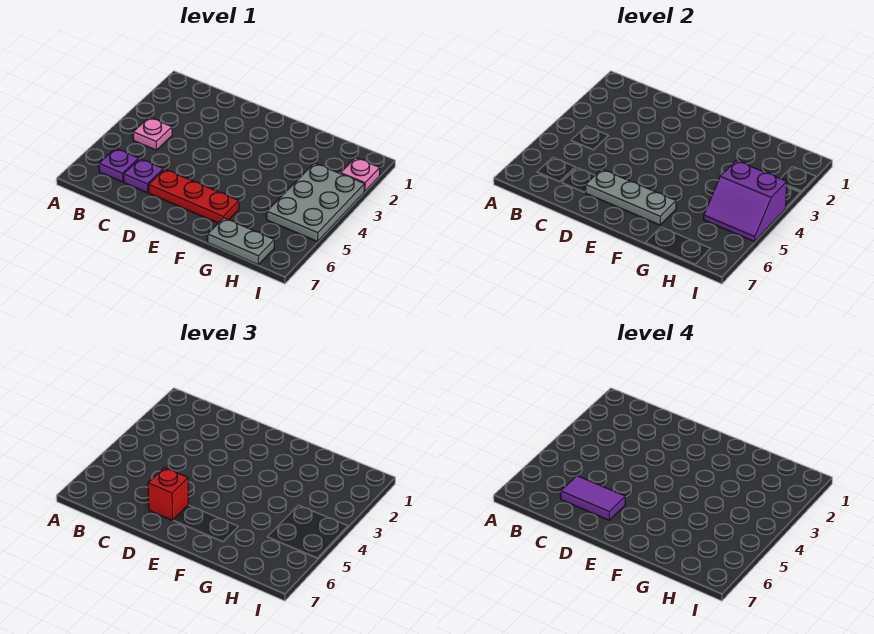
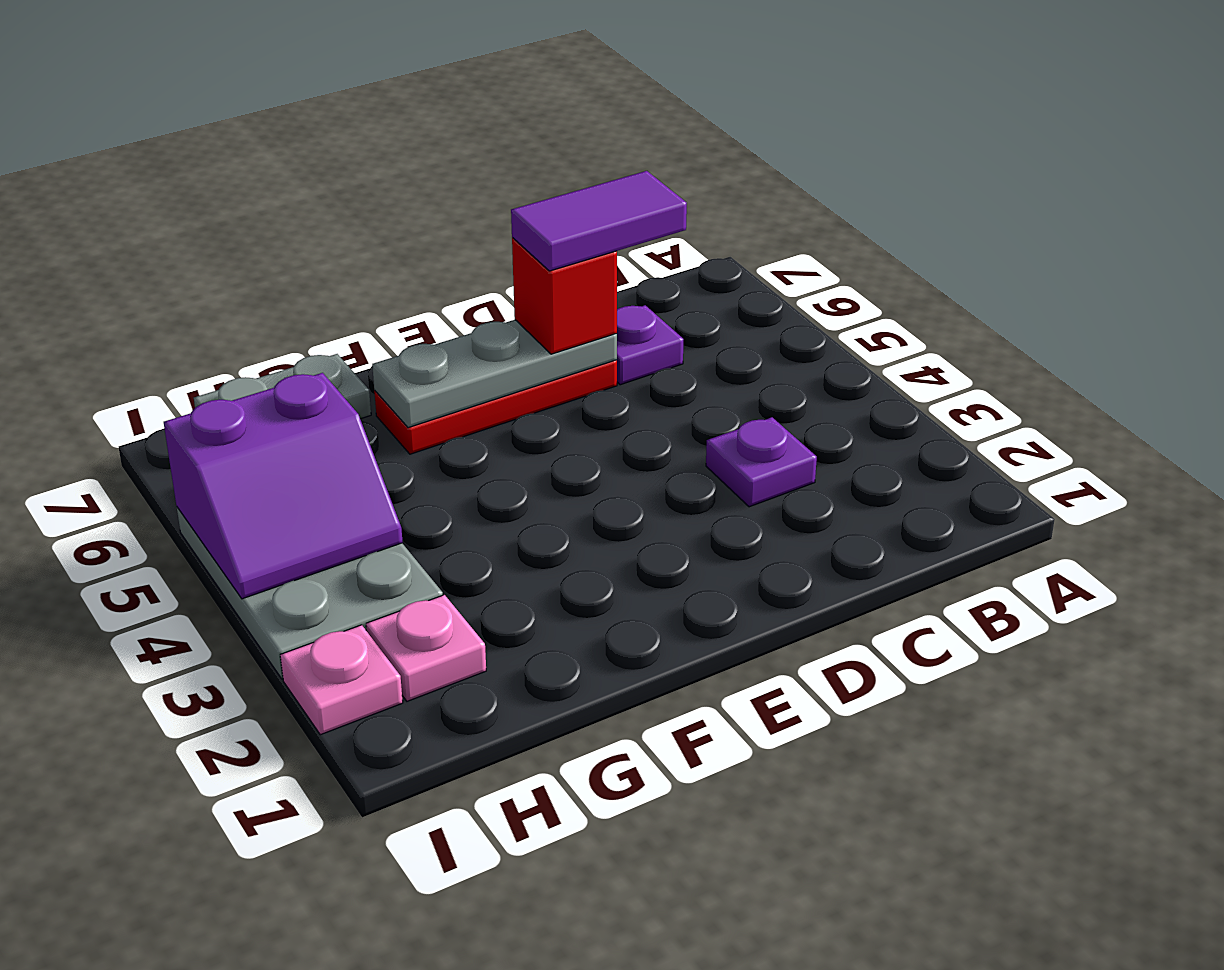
pink 1x1 plate [133,117,172,150] -> pink 1x1 plate moved to [366,595,486,701]
purple 1x1 plate [99,148,139,182] -> purple 1x1 plate moved to [706,417,817,507]
purple 2x2 slope [704,161,787,242] -> purple 2x2 slope turned to [164,373,403,599]

